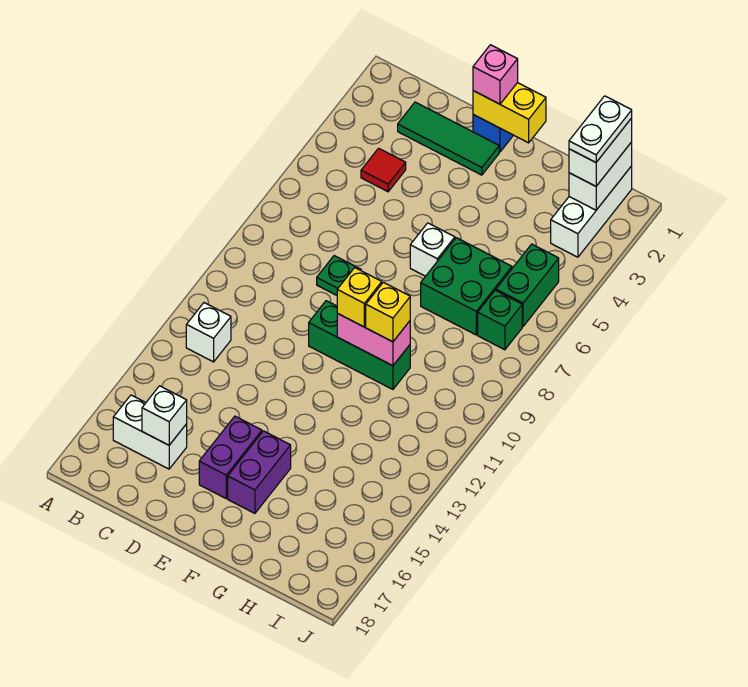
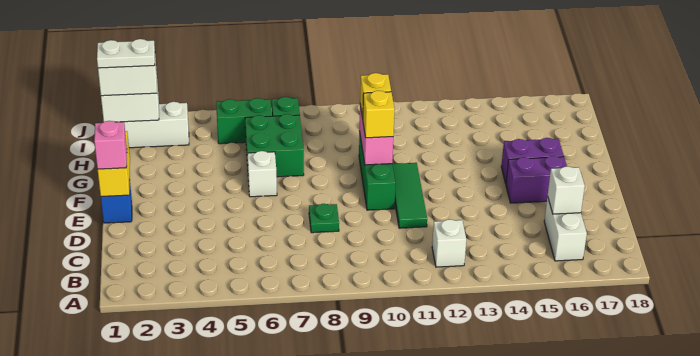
green 1x3 tile [398,102,499,175] -> green 1x3 tile moved to [392,163,427,228]
red 1x1 tile [361,148,406,192] -> none

